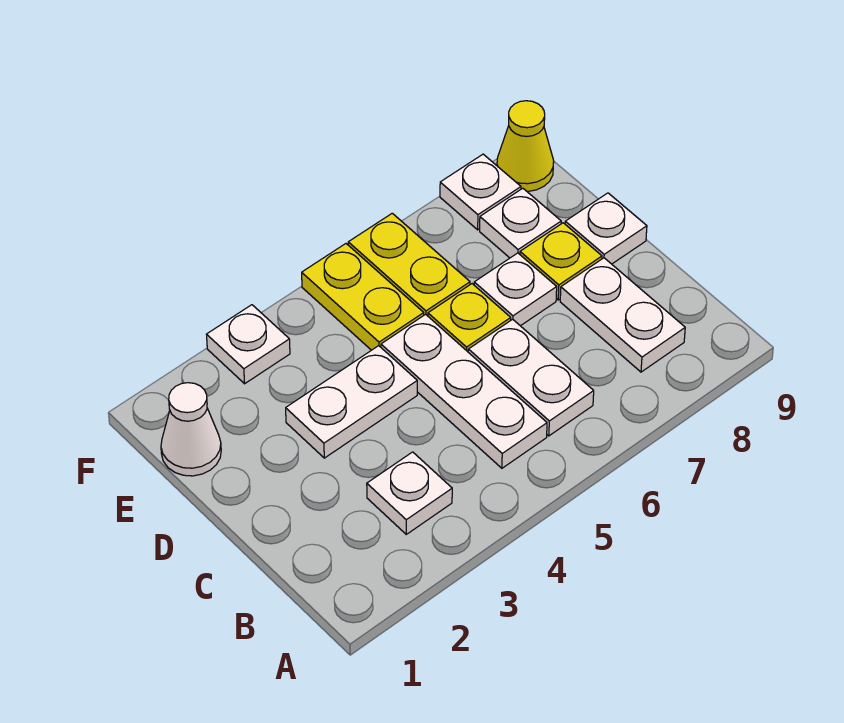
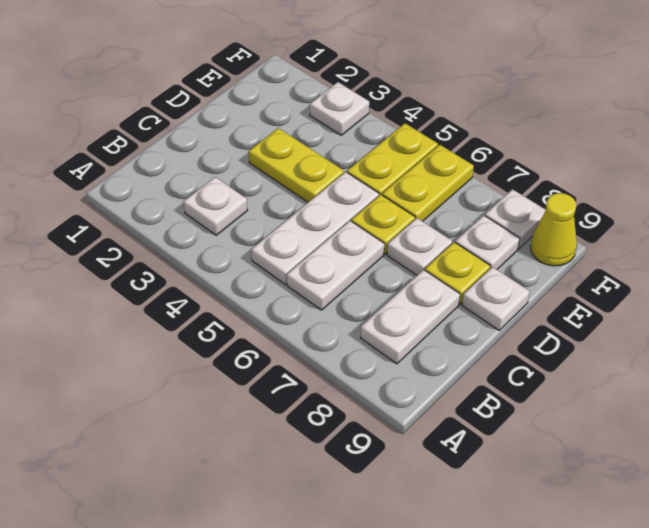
white 1x2 plate [286,346,417,458] -> yellow 1x2 plate [249,128,344,202]
white 1x1 cone [161,383,221,476] -> none

